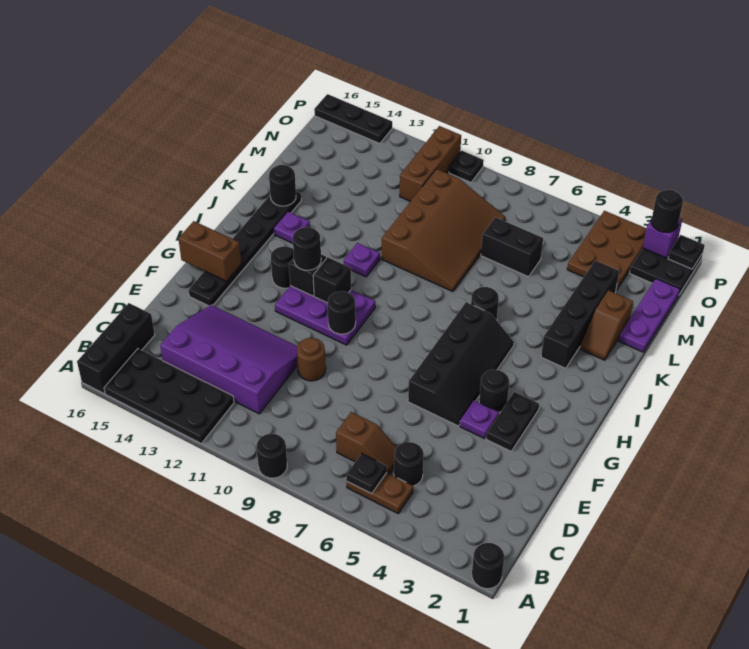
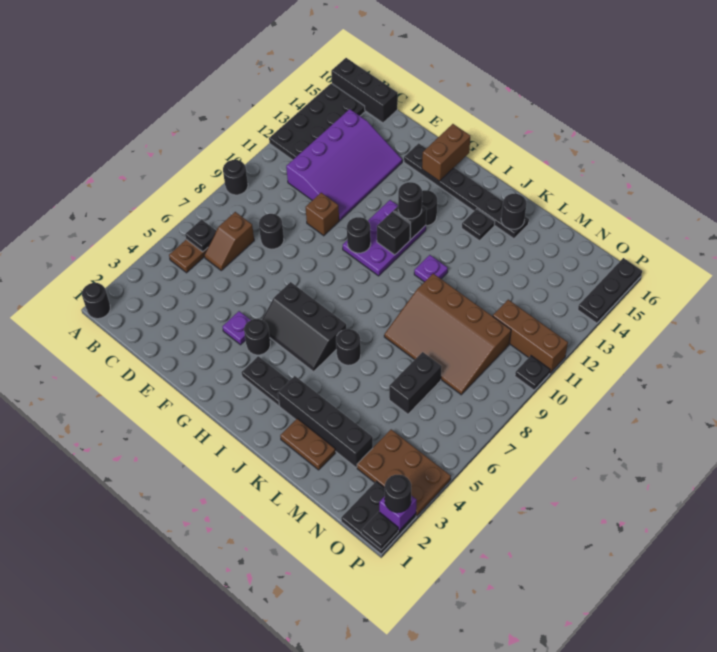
black 1x1 round brick [394,442,424,486] -> black 1x1 round brick moved to [259,214,284,249]
brown 1x1 round brick [297,338,326,381] -> brown 1x1 brick [306,193,339,236]
black 1x2 plate [486,392,539,451] -> black 1x2 plate moved to [242,356,289,406]
black 2x4 slope [408,302,514,426] -> black 2x3 slope [262,282,346,372]
purple 1x1 plate [274,211,310,243] -> black 1x1 plate [462,209,495,241]
brown 1x2 slope [580,290,633,360] -> brown 1x2 plate [280,418,336,470]
purple 1x3 plate [619,279,680,352] -> none

